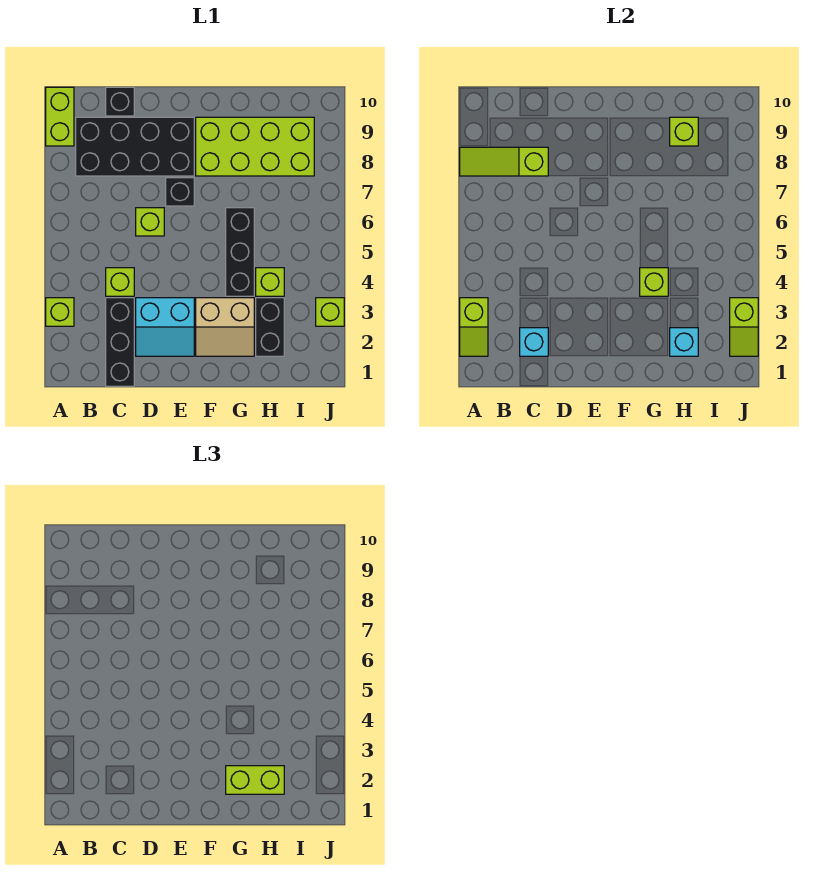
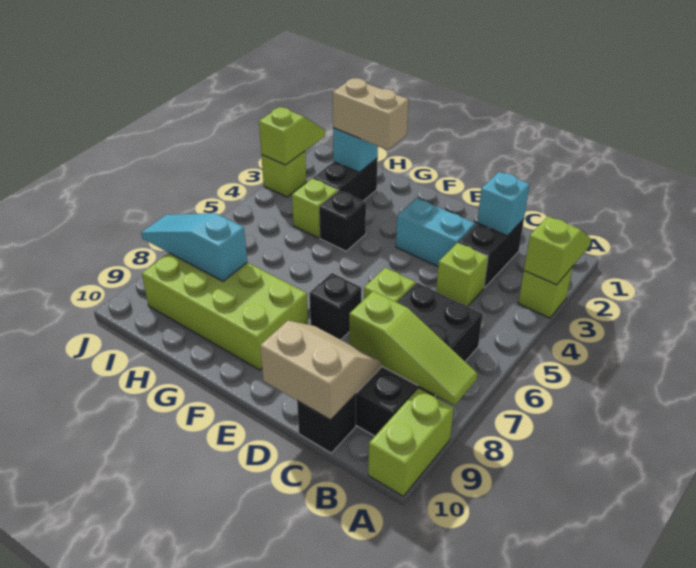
black 2x4 brick [76,117,194,176] -> black 2x4 brick turned to [356,283,483,436]
black 1x3 brick [106,298,134,386] -> black 1x2 brick [458,219,524,288]
tan 2x2 slope [196,298,254,356] -> tan 2x2 slope moved to [260,321,381,420]
lime 1x2 brick [226,766,284,794] -> tan 1x2 brick [333,78,408,150]
black 1x3 brick [226,208,254,296] -> black 1x1 brick [319,191,366,251]
lime 1x1 brick [640,268,668,296] -> none
none -> cyan 1x3 slope [141,213,247,281]
lime 1x1 brick [670,117,698,146] -> none

